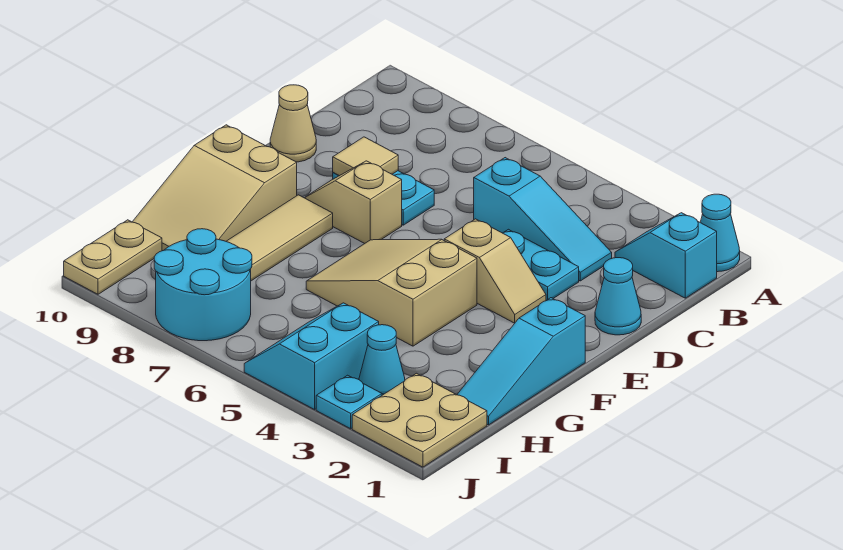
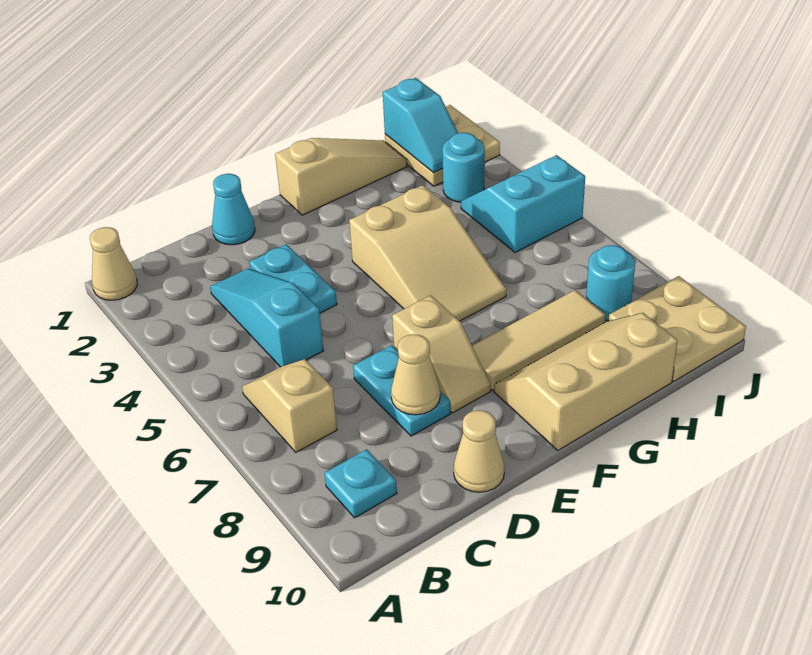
cyan 1x1 cone [700,194,740,272] -> tan 1x1 cone [90,227,137,300]
cyan 1x2 slope [615,213,717,298] -> cyan 1x2 slope moved to [383,78,458,173]
tan 1x1 tile [333,137,398,176] -> tan 1x1 cone [391,334,440,415]
tan 1x2 slope [444,219,546,323] -> tan 1x2 slope moved to [242,359,337,452]
cyan 1x3 slope [457,298,585,425] -> tan 1x3 slope [275,138,407,215]
tan 2x3 slope [132,125,297,251] -> tan 2x3 slope turned to [494,313,678,450]
cyan 1x1 cone [359,325,405,395] -> cyan 1x1 round brick [442,133,485,202]
cyan 2x2 slope [244,303,379,410] -> cyan 2x2 slope turned to [461,155,585,252]
cyan 2x2 round brick [154,229,252,341] -> cyan 1x1 round brick [586,245,635,320]
tan 1x2 plate [64,220,162,294] -> tan 2x2 plate [608,276,746,382]
cyan 1x1 plate [316,375,382,429] -> cyan 1x1 plate moved to [325,449,397,518]

